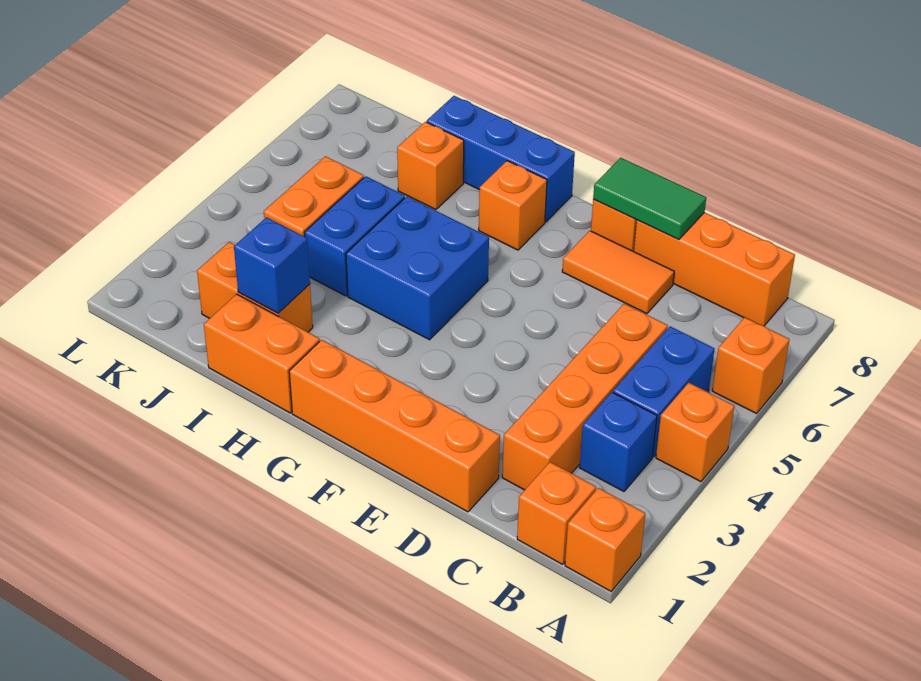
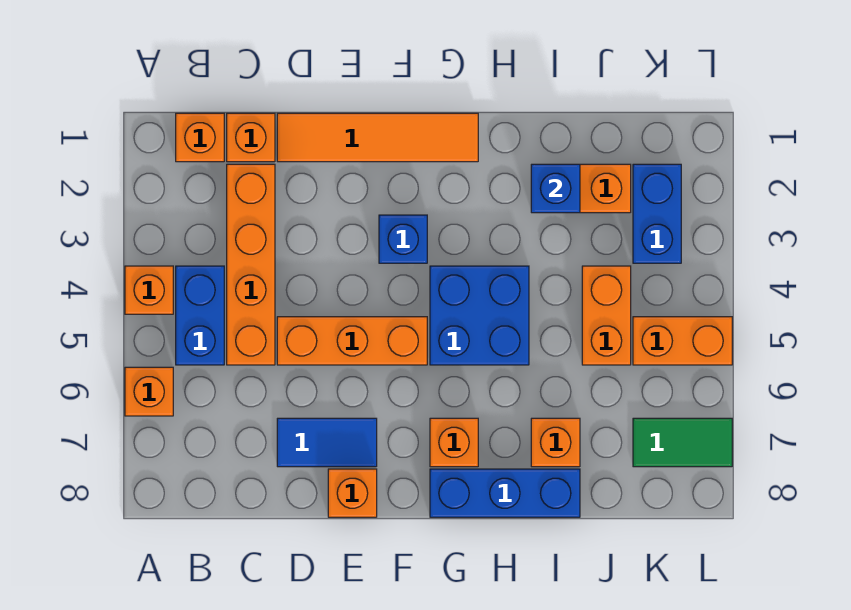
orange 1x1 brick [565,488,645,591] -> orange 1x1 brick moved to [227,113,275,162]
blue 1x1 brick [579,392,657,491] -> blue 1x1 brick moved to [379,215,427,263]
orange 1x3 brick [634,212,795,326] -> orange 1x3 brick moved to [277,317,427,365]
orange 1x4 brick [289,340,500,512] -> orange 1x4 tile [277,113,478,162]
orange 1x2 tile [562,231,674,314] -> blue 1x2 tile [277,418,377,467]
green 1x2 tile [593,158,706,239] -> green 1x2 tile moved to [633,418,732,467]
orange 1x2 brick [204,294,320,413] -> orange 1x2 brick moved to [633,317,732,365]
blue 1x2 brick [304,176,405,296] -> blue 1x2 brick moved to [633,164,681,263]

